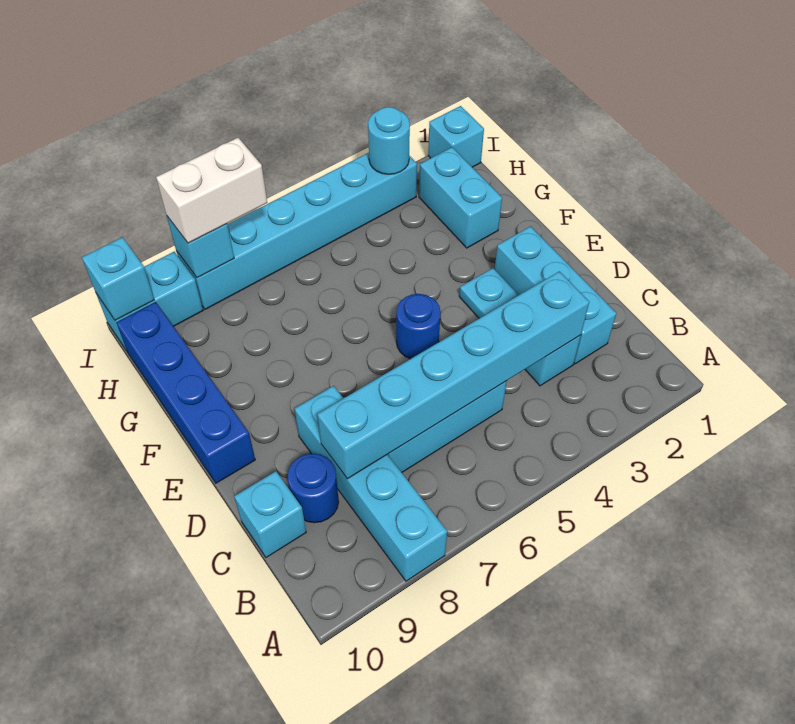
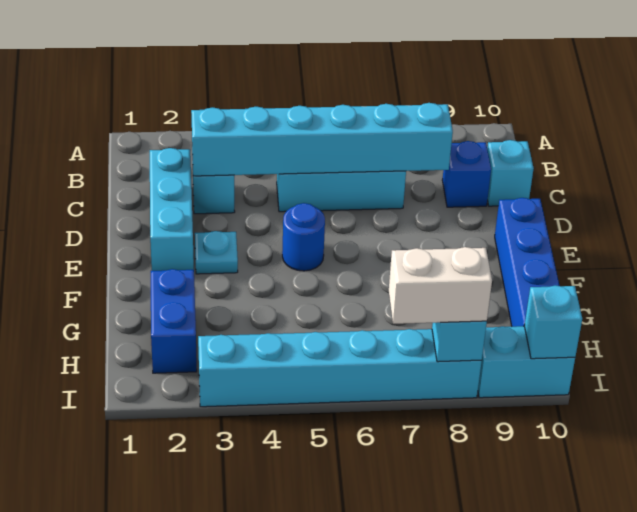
cyan 1x4 brick [295,386,447,581] -> none
blue 1x1 round brick [287,454,339,523] -> blue 1x1 brick [442,141,491,207]
cyan 1x2 brick [419,147,502,248] -> blue 1x2 brick [151,269,197,373]
cyan 1x1 brick [428,106,484,167] -> none
cyan 1x1 round brick [368,107,410,174] -> none

